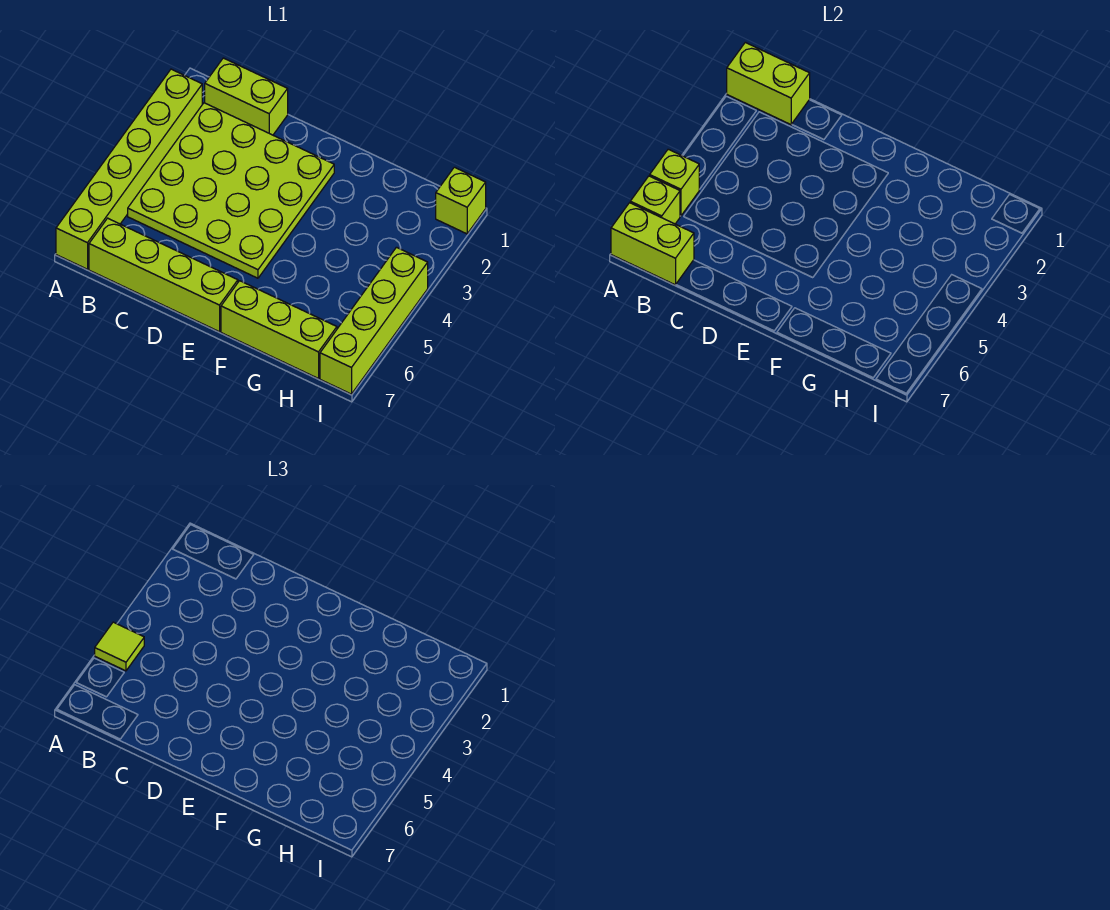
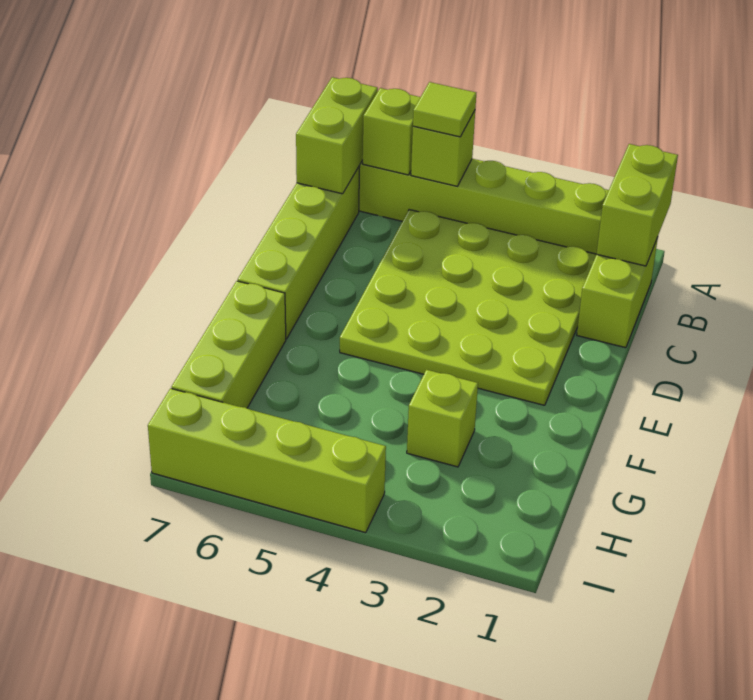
lime 1x1 brick [436,167,486,234] -> lime 1x1 brick moved to [407,370,478,467]

